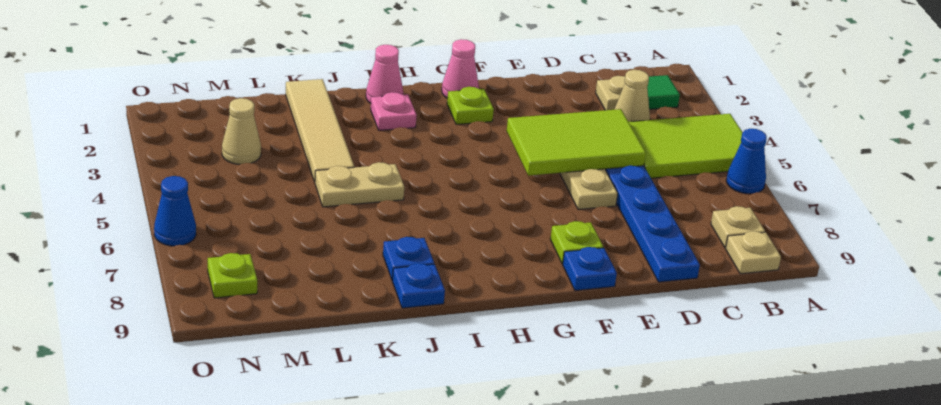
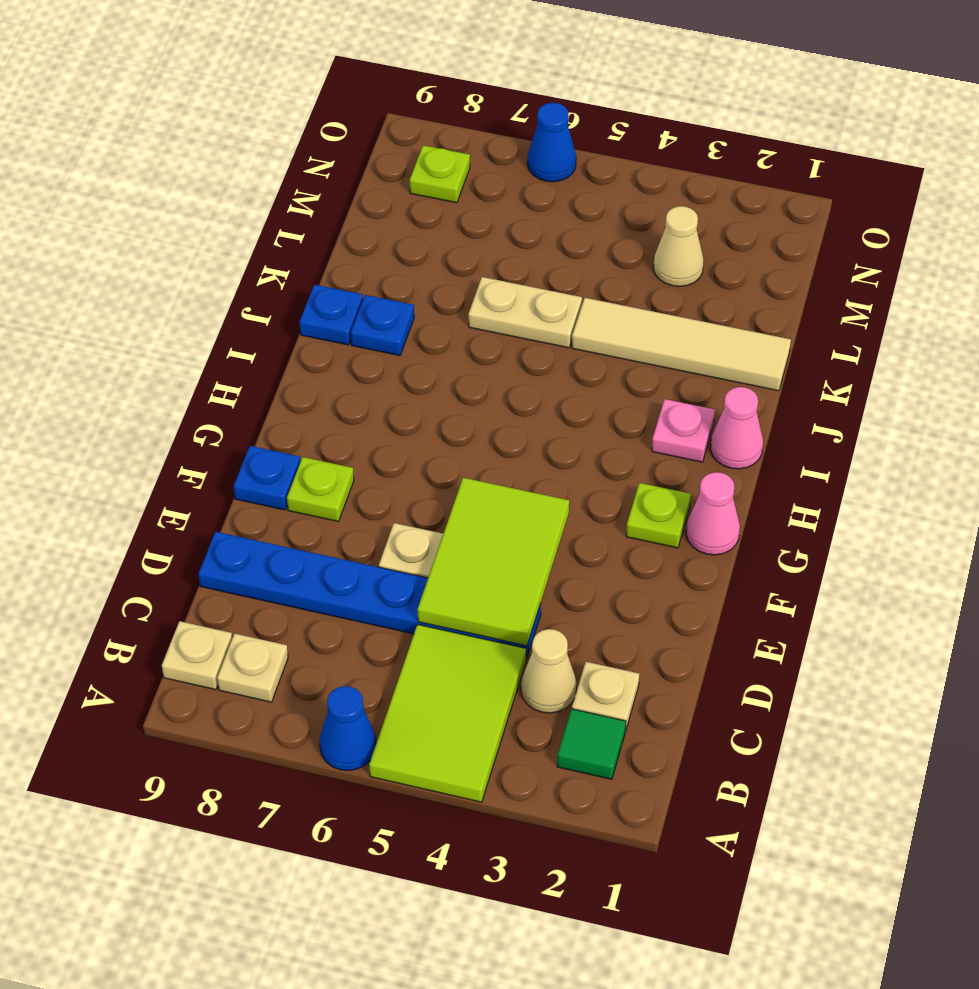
tan 1x2 plate [315,162,404,207] -> tan 1x2 plate turned to [468,277,582,348]

